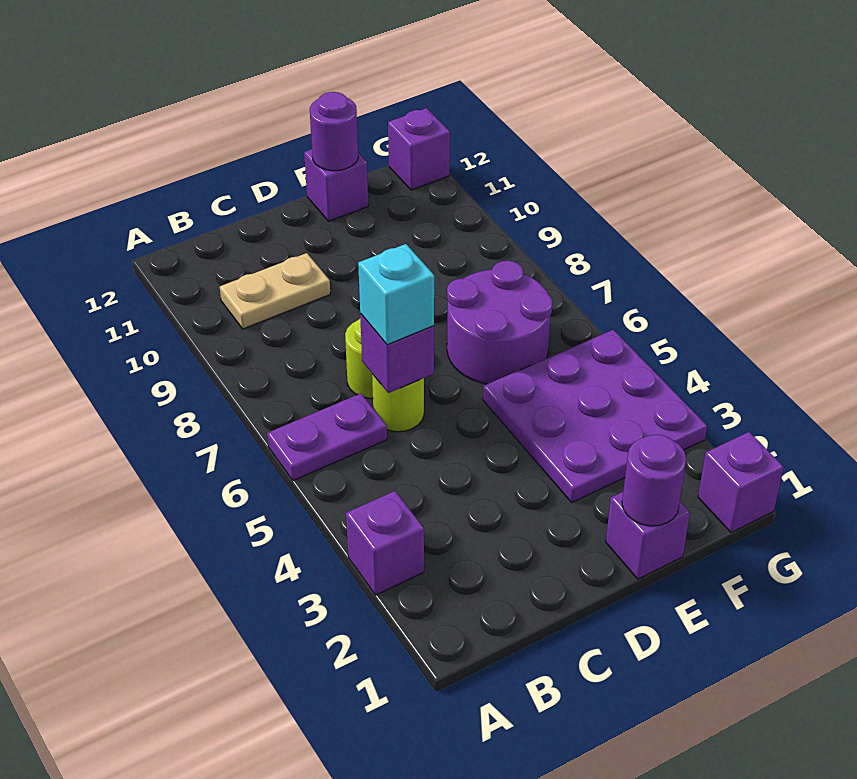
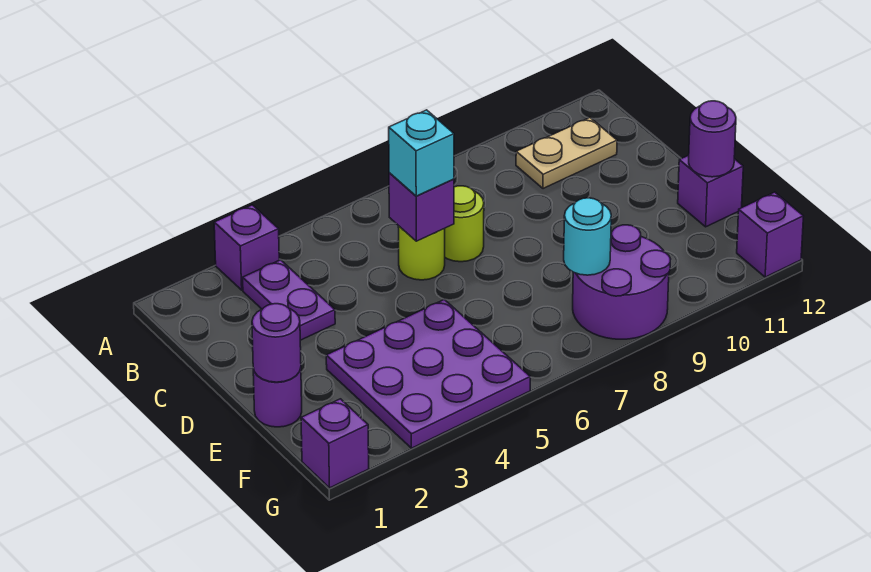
purple 1x2 plate [267,393,387,481] -> purple 1x2 plate moved to [243,260,335,340]
tan 1x2 plate [220,253,330,329] -> tan 1x2 plate turned to [516,118,617,189]
purple 1x1 brick [606,492,690,579] -> purple 1x1 round brick [253,368,302,427]
purple 2x2 round brick [447,261,553,384] -> purple 2x2 round brick moved to [573,225,670,339]
none -> cyan 1x1 round brick [564,198,611,275]

